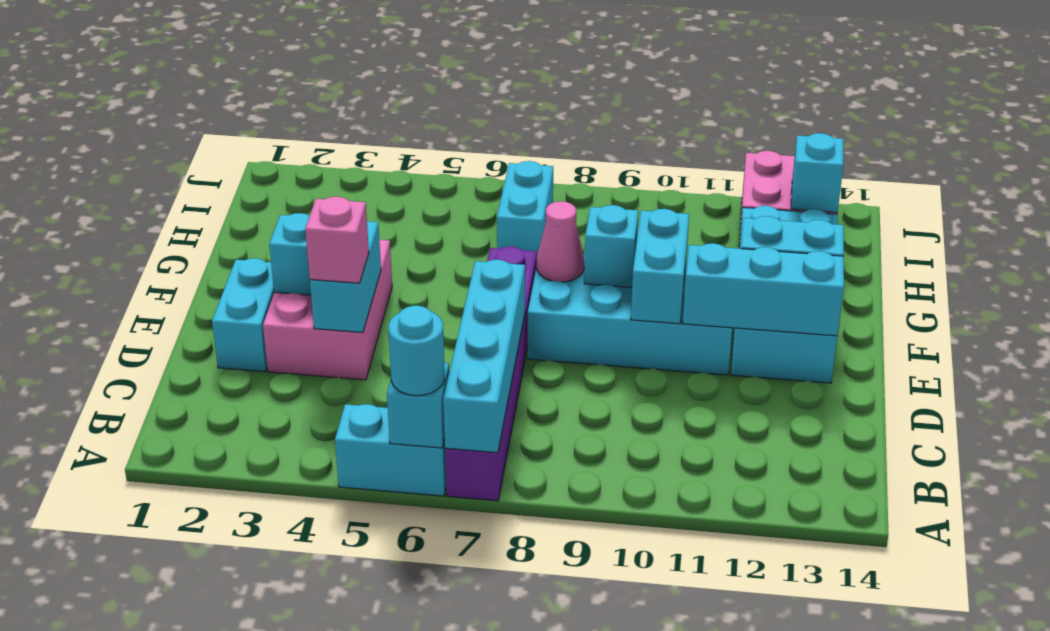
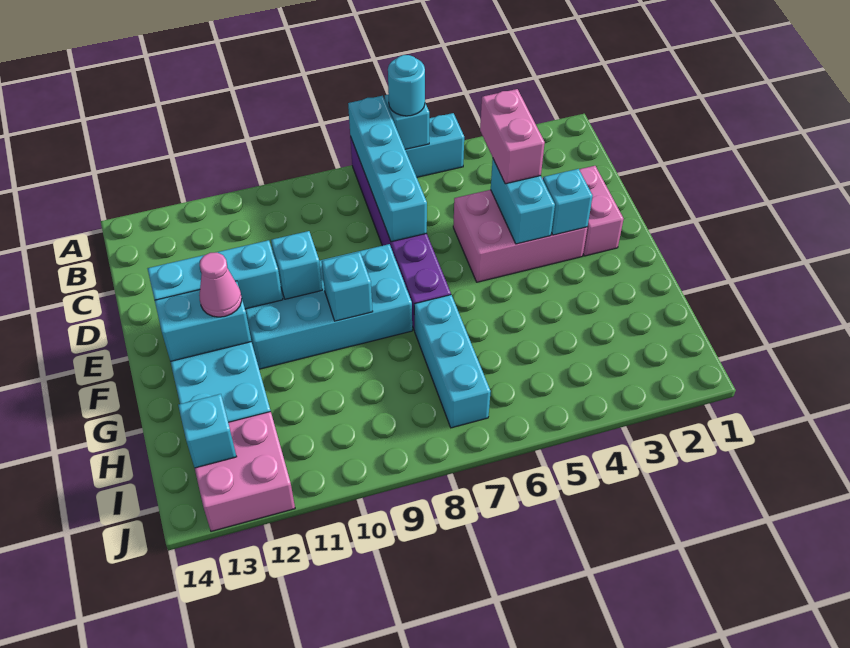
cyan 1x2 brick [212,258,274,372] -> pink 1x2 brick [579,166,624,256]
pink 2x3 brick [263,240,392,380] -> pink 2x3 brick turned to [453,178,587,282]
pink 1x1 brick [305,197,369,283] -> pink 1x2 brick [480,89,545,184]
cyan 1x2 brick [631,209,689,324] -> cyan 1x1 brick [271,231,322,299]
pink 1x1 cone [537,201,584,282] -> pink 1x1 cone moved to [199,253,242,317]
cyan 1x2 brick [497,161,553,254] -> cyan 1x3 brick [414,295,491,428]

